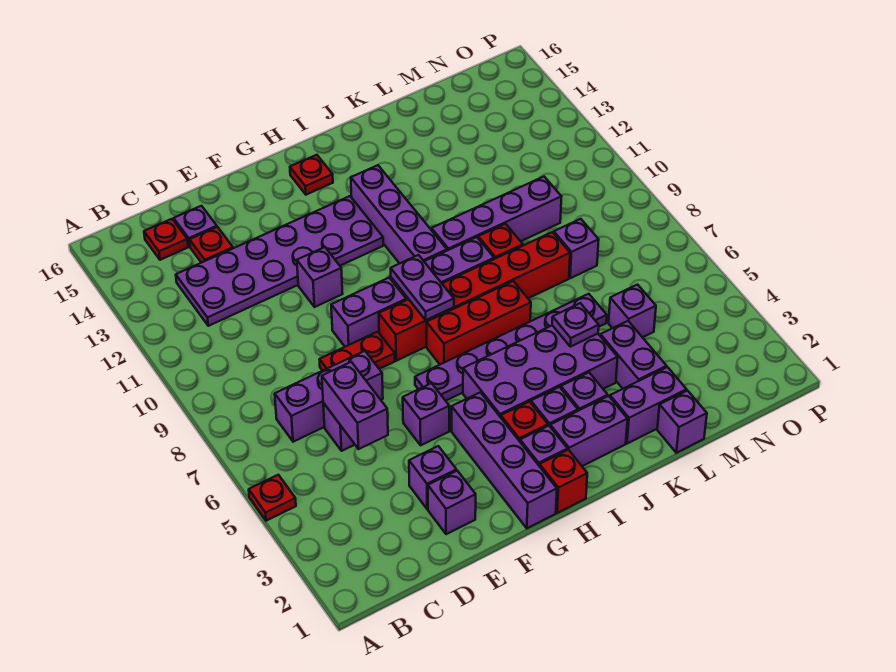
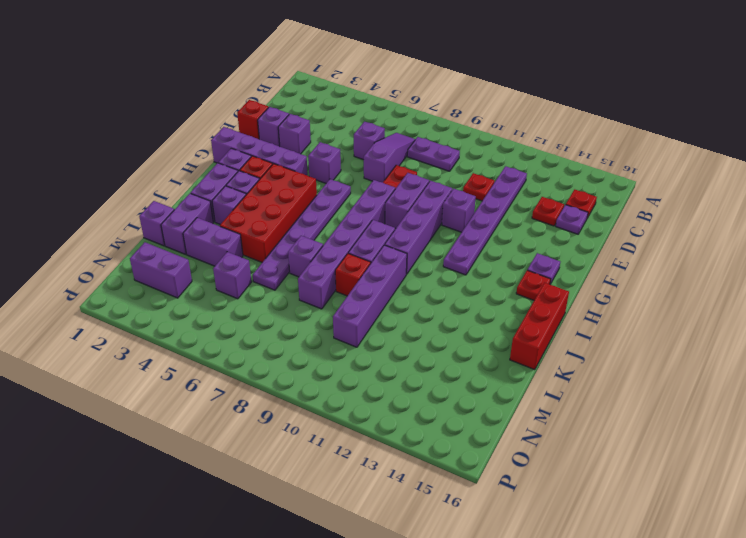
red 1x1 plate [249,475,296,521] -> red 1x1 plate moved to [463,173,494,201]
purple 1x3 brick [275,351,383,442] -> purple 1x3 slope [364,133,415,182]
purple 2x6 plate [176,196,383,326] -> purple 1x6 plate [443,166,527,275]
purple 1x2 brick [322,362,388,449] -> purple 1x2 brick moved to [130,242,192,298]
red 1x6 brick [379,232,570,361] -> purple 1x6 brick [298,180,395,309]
red 1x1 brick [540,450,587,513] -> red 1x1 brick moved to [237,100,269,139]
purple 2x4 brick [463,325,618,417] -> red 2x4 brick [220,164,317,262]
red 1x3 brick [427,281,531,364] -> red 1x3 brick moved to [510,283,569,370]
purple 1x2 plate [391,255,454,320] -> purple 1x2 plate moved to [407,137,460,171]
purple 1x4 brick [351,165,447,263] -> purple 1x4 brick turned to [385,181,452,274]
purple 1x1 plate [552,303,599,347] -> purple 1x1 plate moved to [527,253,560,284]
purple 1x1 brick [554,219,599,278] -> purple 1x1 brick moved to [288,236,323,277]

